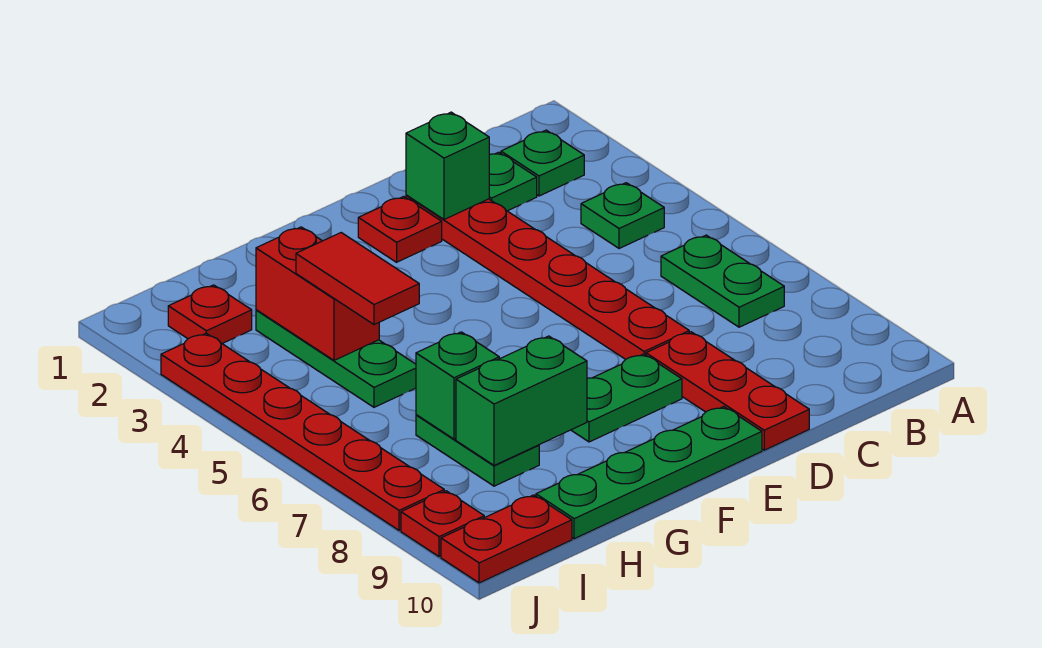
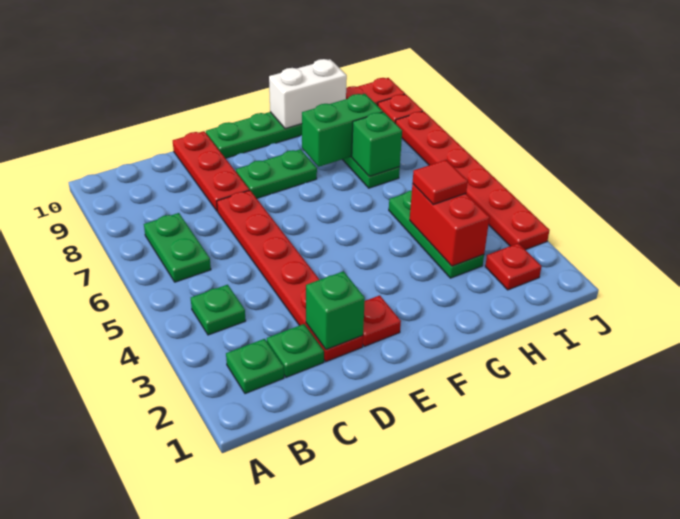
none -> white 1x2 brick [269,59,347,129]
red 1x2 tile [296,233,419,325] -> red 1x1 tile [413,160,468,205]

